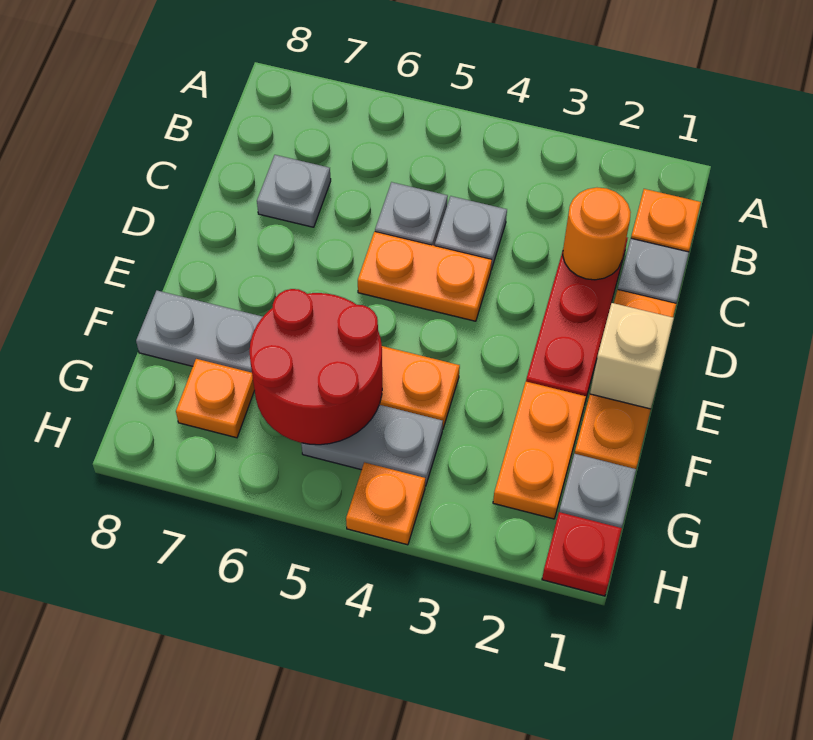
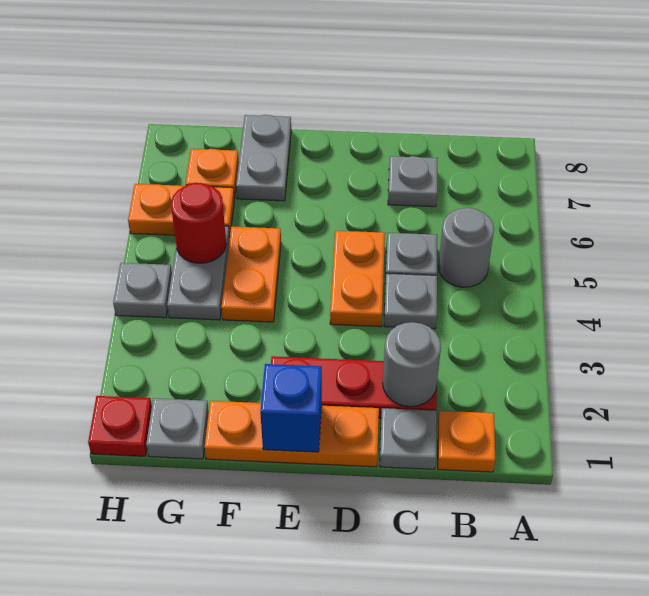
none -> grey 1x1 round brick [438,208,494,287]
orange 1x1 round brick [563,188,631,280] -> grey 1x1 round brick [383,322,441,407]
tan 1x1 brick [590,303,674,409] -> blue 1x1 brick [260,364,322,452]
orange 1x2 plate [493,382,586,519] -> orange 1x2 plate moved to [128,184,234,236]
red 2x2 round brick [249,289,382,445] -> red 1x1 round brick [171,183,226,263]
orange 1x1 plate [346,462,425,545] -> grey 1x1 plate [113,263,172,318]

